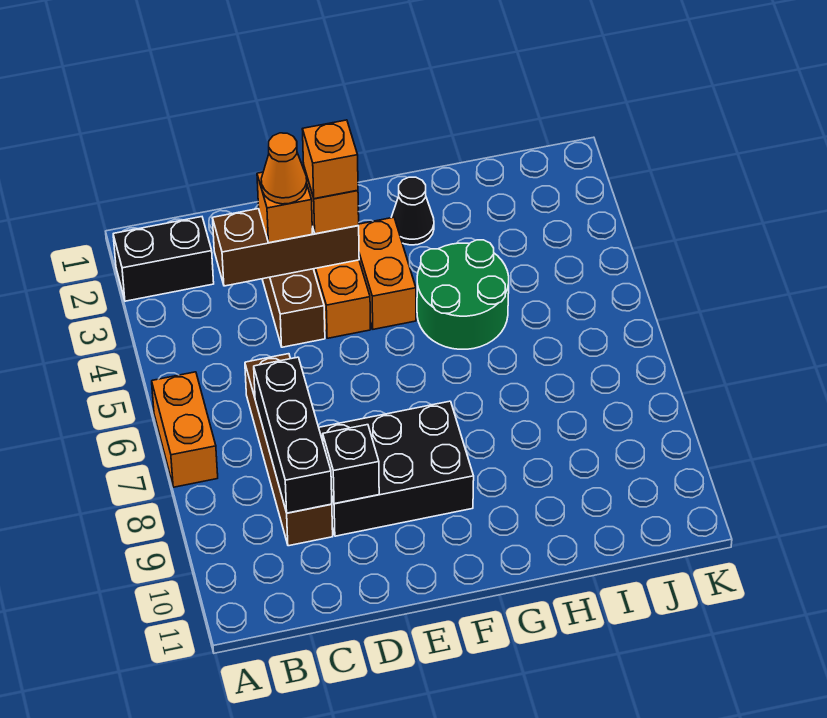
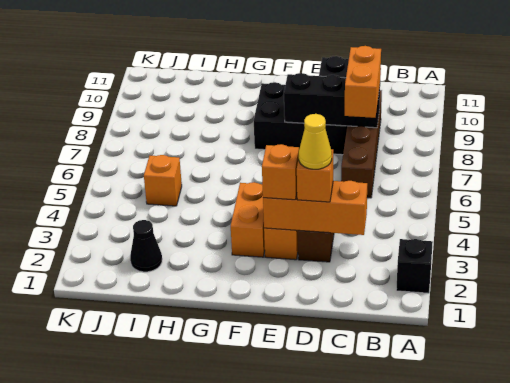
black 1x2 brick [113,217,214,301] -> black 1x1 brick [396,239,433,293]
orange 1x2 brick [152,372,218,487] -> orange 1x2 brick moved to [345,46,381,118]
brown 1x3 brick [213,209,359,286] -> orange 1x3 brick [263,181,367,235]
black 1x3 brick [254,357,332,513] -> black 1x3 brick turned to [284,73,380,128]
orange 1x1 cone [261,133,307,204] -> yellow 1x1 cone [299,114,332,169]
orange 1x1 brick [302,120,358,199] -> orange 1x1 brick moved to [144,155,182,206]
black 1x1 cone [391,177,434,245] -> black 1x1 cone moved to [130,220,162,272]
green 2x2 round brick [417,240,509,349] -> none

